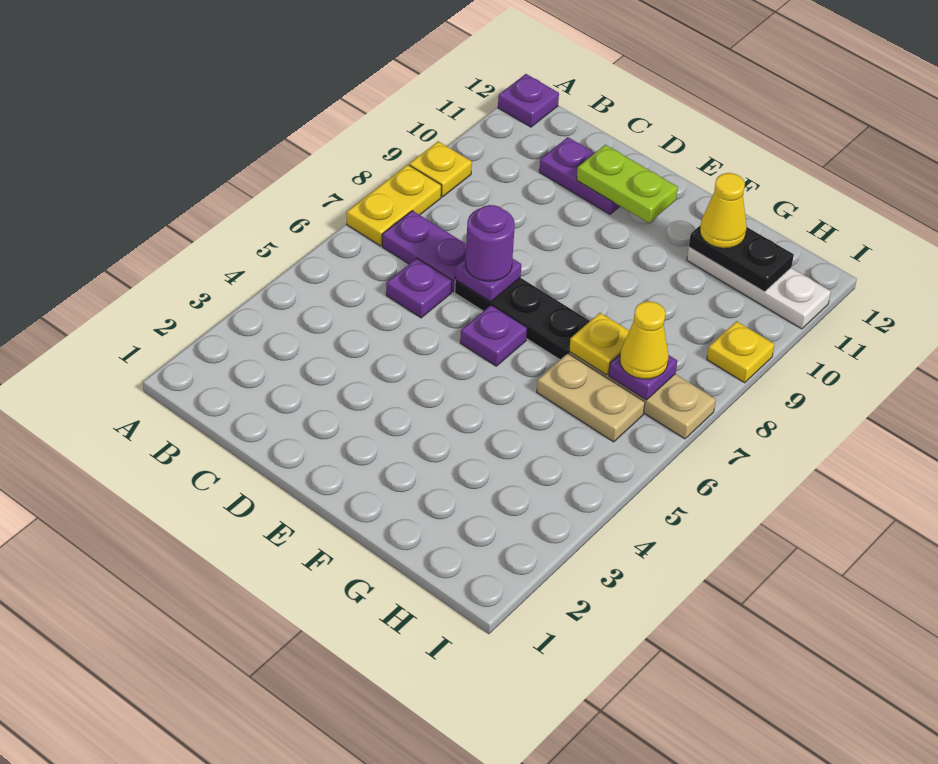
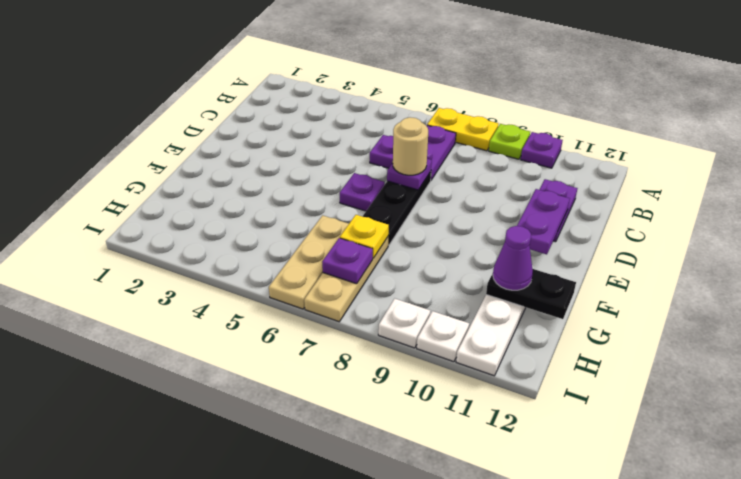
yellow 1x1 plate [409,141,472,197] -> lime 1x1 plate [489,124,530,159]
purple 1x1 plate [498,74,559,127] -> purple 1x1 plate moved to [521,132,563,168]
purple 1x1 round brick [466,205,515,281] -> tan 1x1 round brick [393,117,428,175]
lime 1x2 plate [577,145,678,223] -> purple 1x2 plate [517,189,570,254]
tan 1x2 plate [537,353,645,442] -> tan 1x3 plate [269,215,349,309]
black 1x2 plate [689,225,794,292] -> black 1x2 plate turned to [486,269,576,319]
yellow 1x1 cone [700,173,747,248] -> purple 1x1 cone [493,226,533,290]
yellow 1x1 cone [620,301,669,379] -> none
yellow 1x1 plate [707,321,775,383] -> white 1x1 plate [378,299,430,348]
none -> white 1x1 plate [417,311,469,362]

